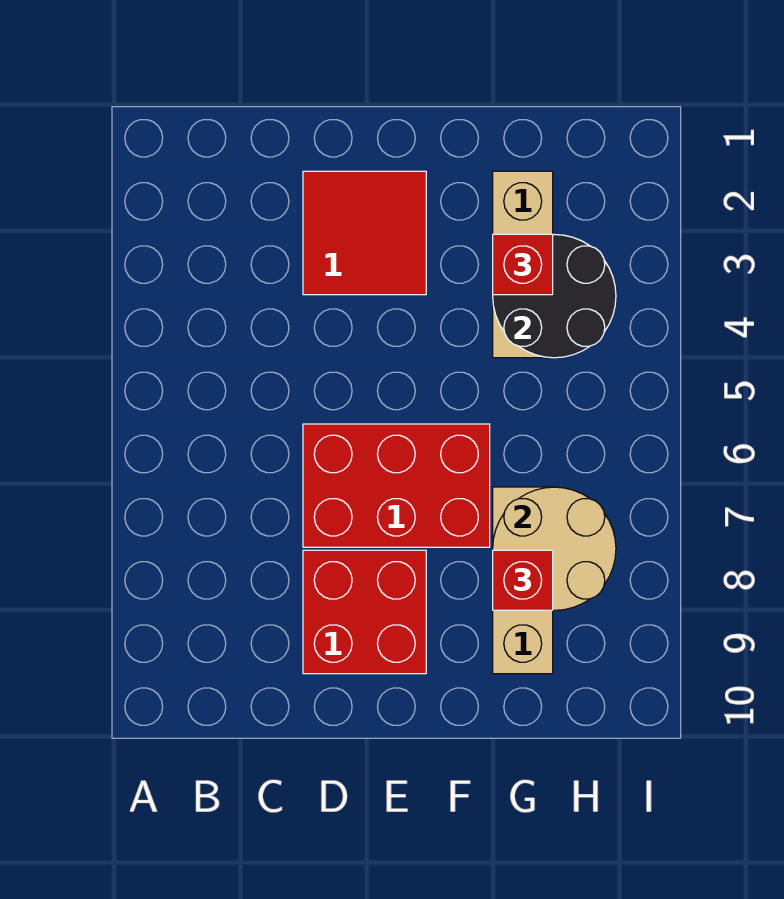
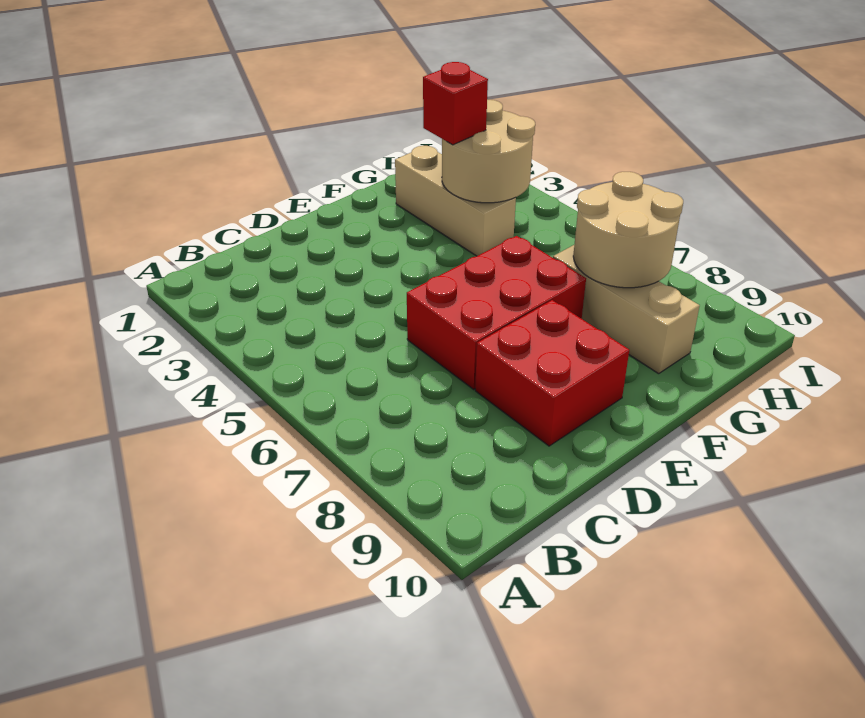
red 2x2 tile [303,171,426,295] -> none
black 2x2 round brick [493,235,616,358] -> tan 2x2 round brick [442,100,535,203]
red 1x1 brick [493,550,553,610] -> none

